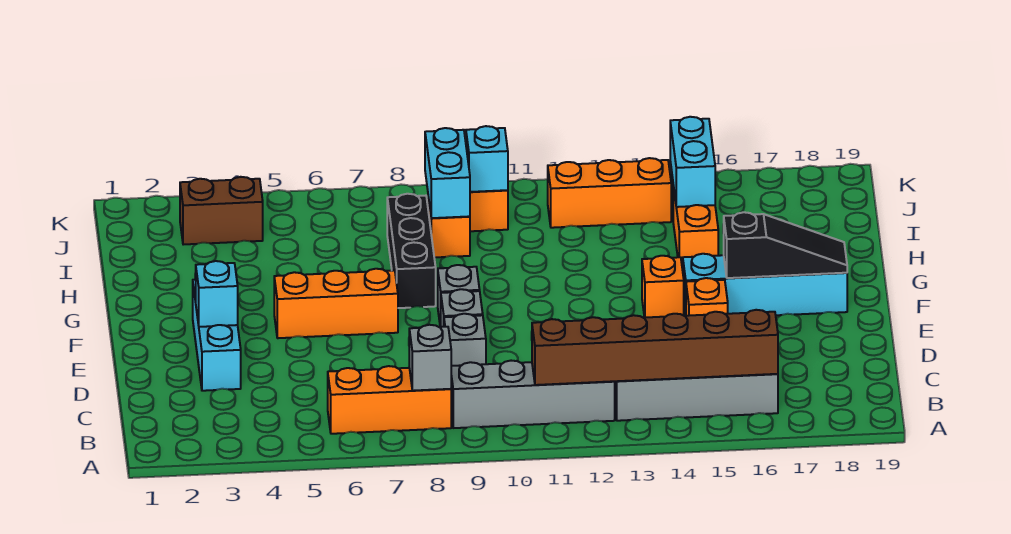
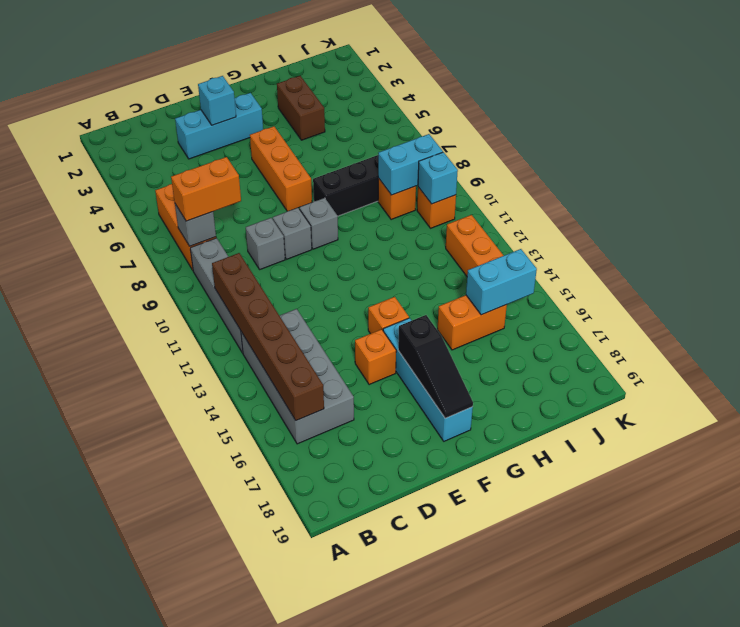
none -> orange 1x2 brick [171,157,241,221]
brown 1x2 brick [180,177,263,245] -> brown 1x2 brick moved to [277,76,325,140]

